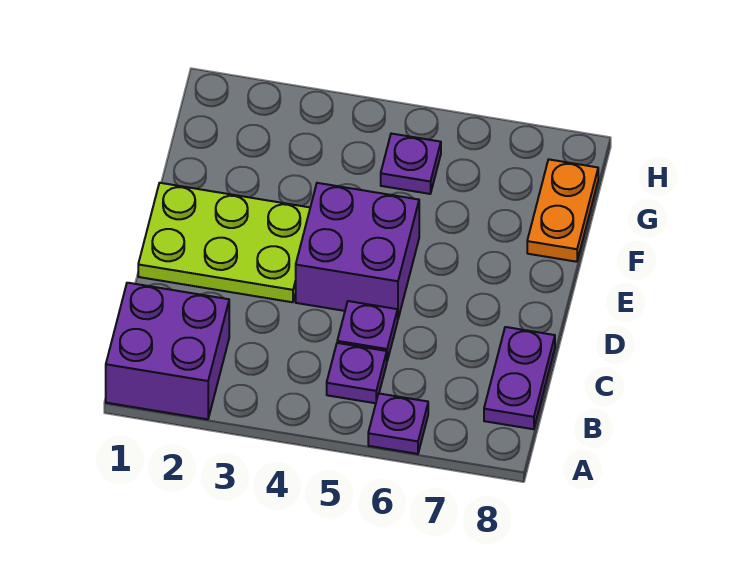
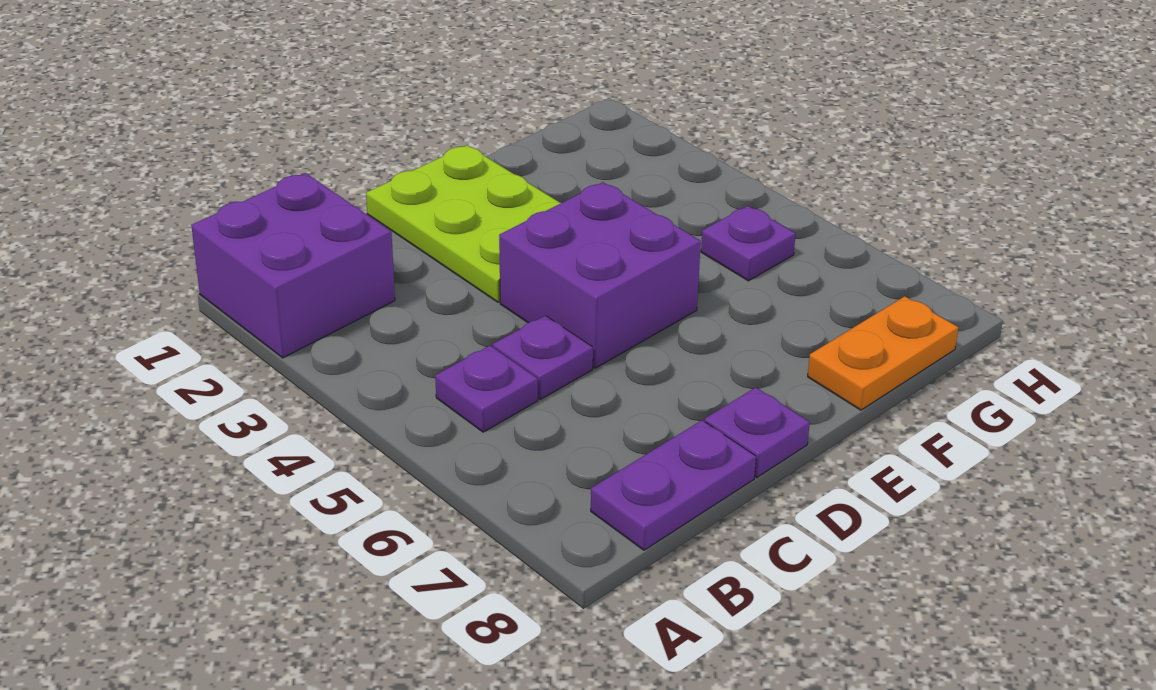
purple 1x1 plate [368,394,428,454] -> purple 1x1 plate moved to [705,387,810,477]

